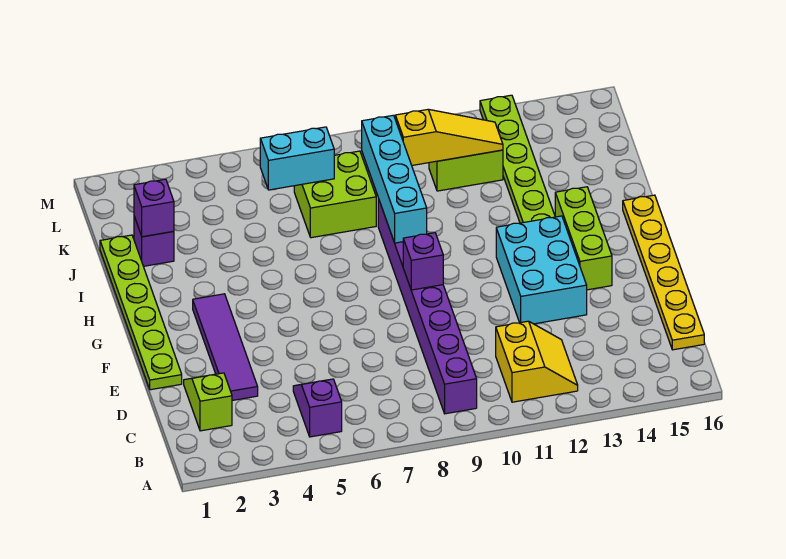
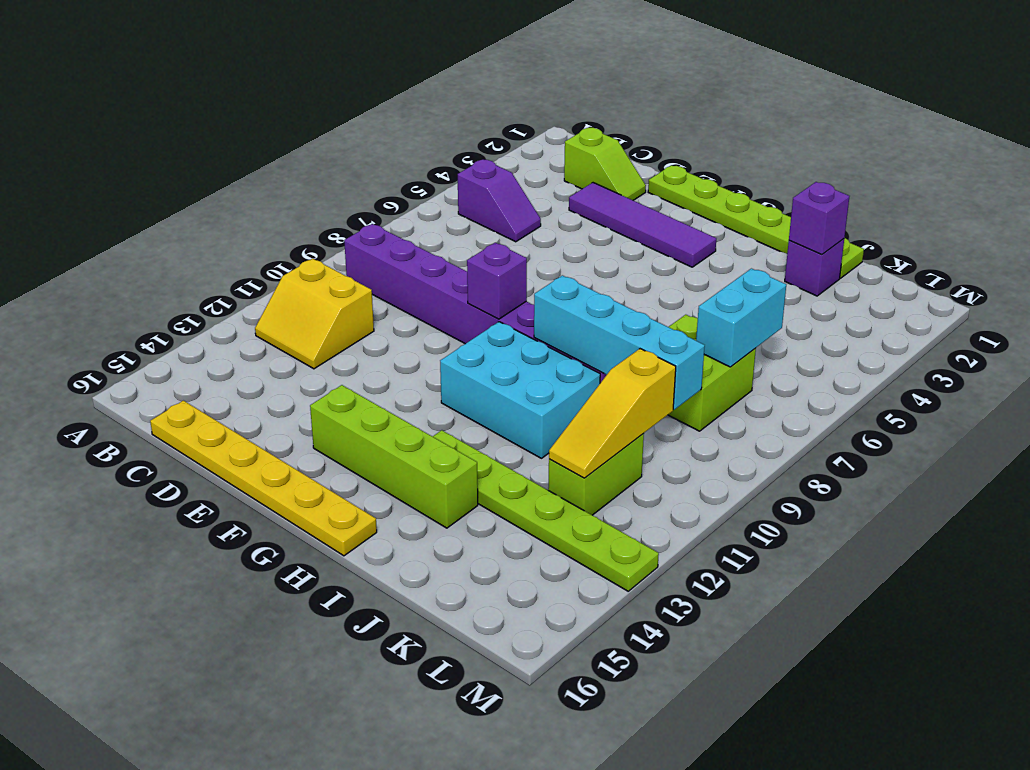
cyan 2x3 brick [496,216,587,324] -> cyan 2x3 brick moved to [440,322,600,458]
lime 1x3 brick [555,187,612,290] -> lime 1x4 brick [310,385,478,528]

